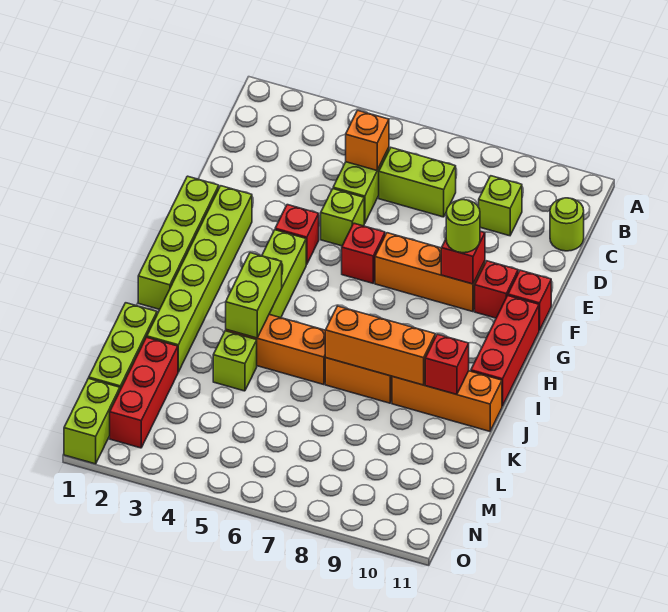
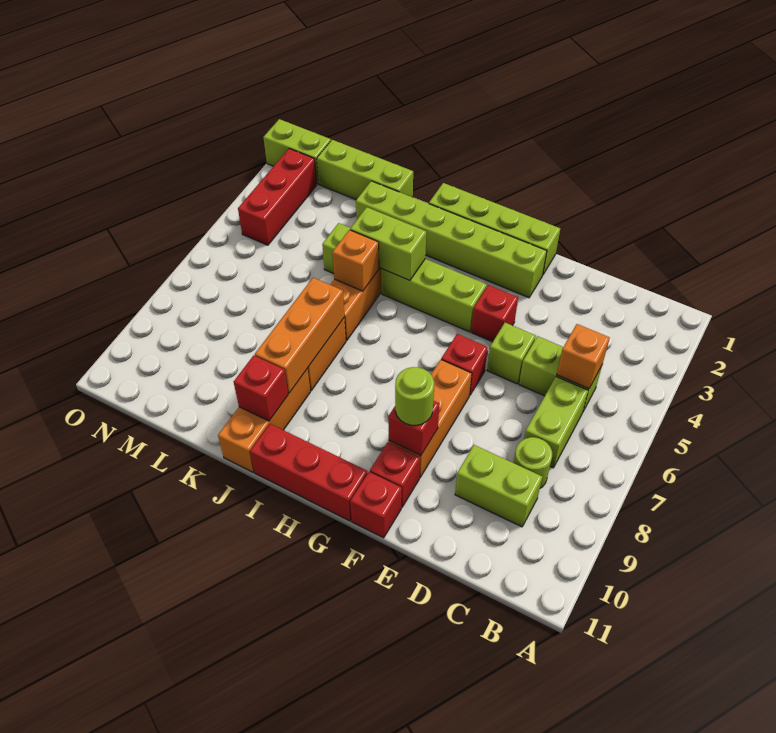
lime 1x1 brick [479,176,522,236] -> lime 1x2 brick [455,445,542,527]
lime 1x1 round brick [550,198,584,251] -> lime 1x1 round brick moved to [513,437,552,488]
none -> orange 1x1 brick [332,230,379,291]
red 1x3 brick [110,337,178,448] -> red 1x3 brick turned to [238,149,317,245]

